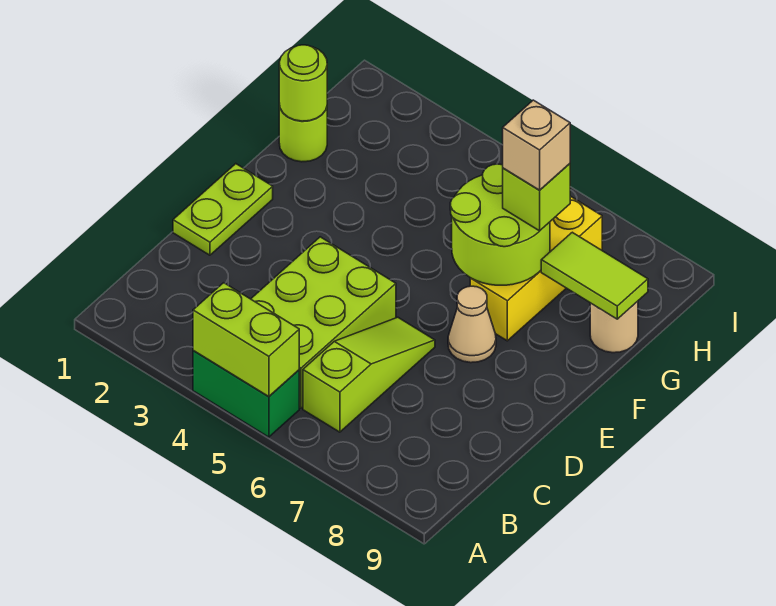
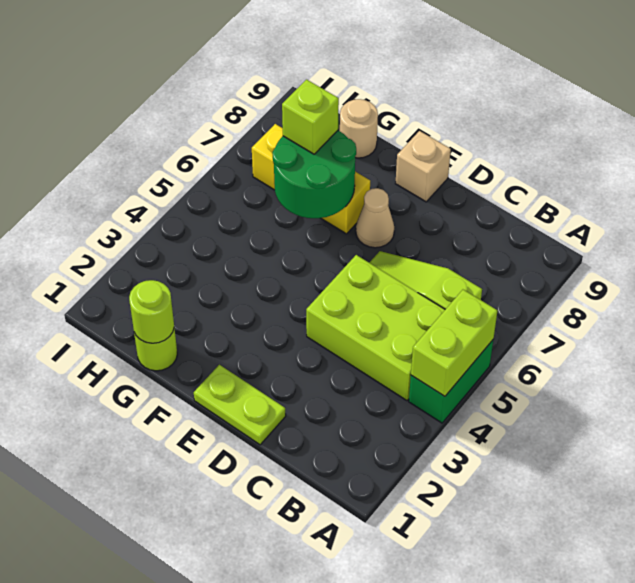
lime 2x2 round brick [450,164,550,285] -> green 2x2 round brick [272,130,356,218]
tan 1x1 brick [503,100,570,190] -> tan 1x1 brick moved to [395,131,451,202]
lime 1x2 tile [541,232,648,319] -> none

